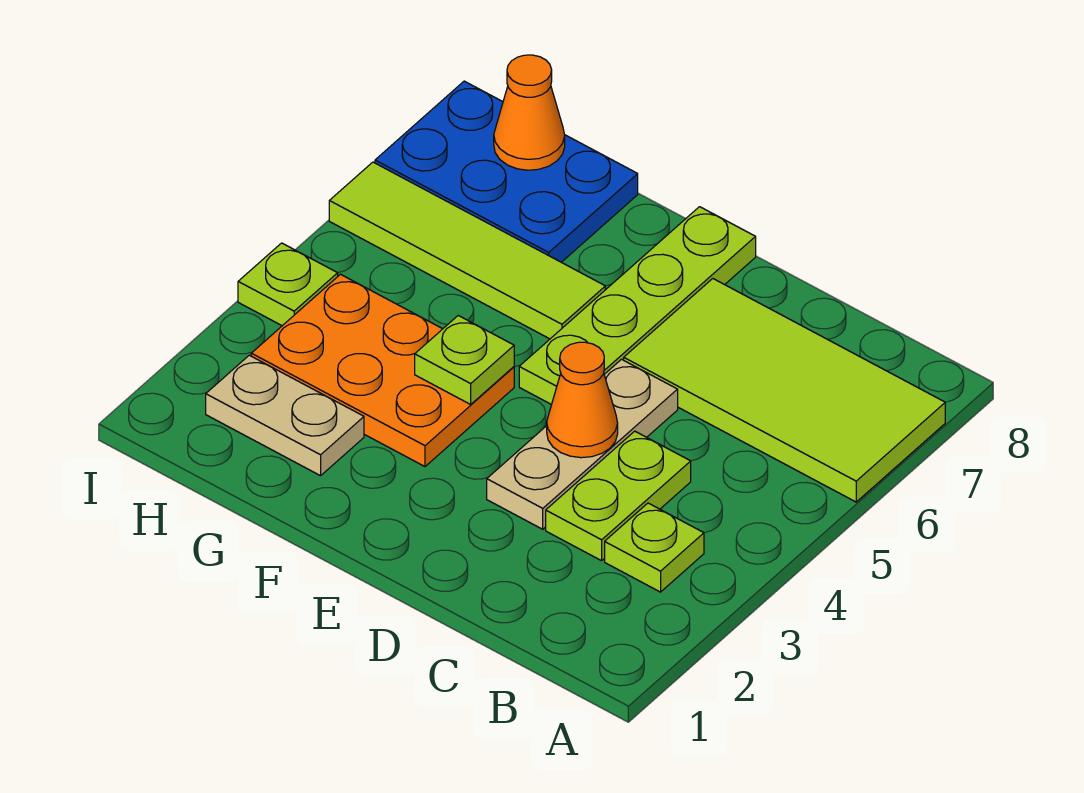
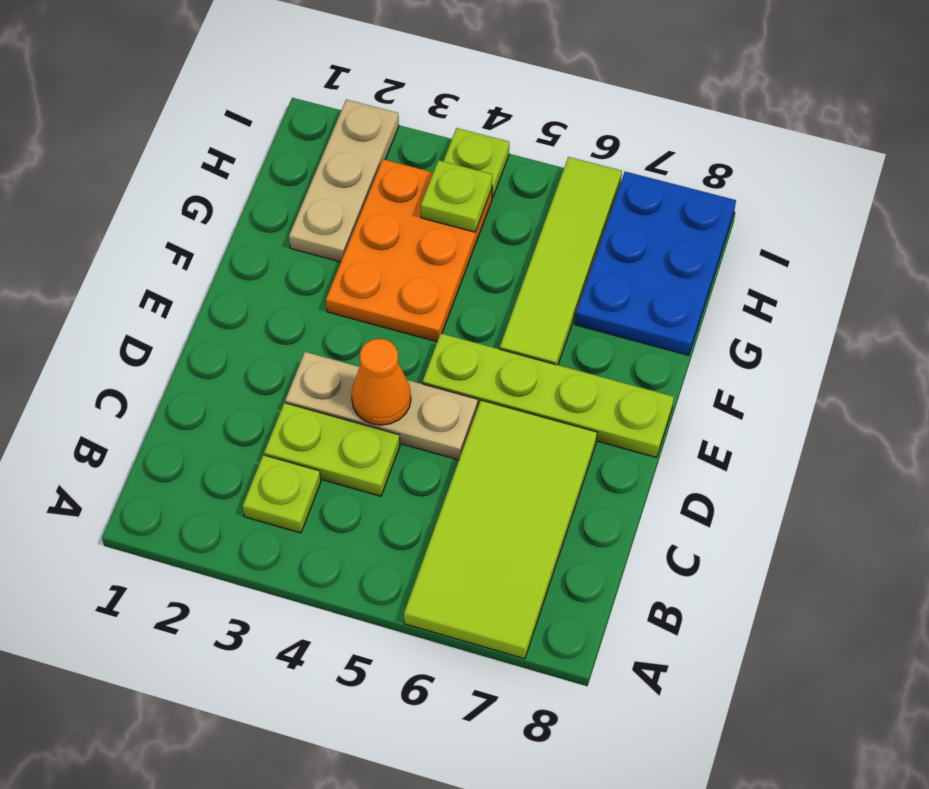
lime 1x1 plate [415,316,514,404] -> lime 1x1 plate moved to [421,160,492,232]
tan 1x2 plate [206,355,364,476] -> tan 1x3 plate [289,100,399,262]
orange 1x1 cone [494,55,565,170] -> none

